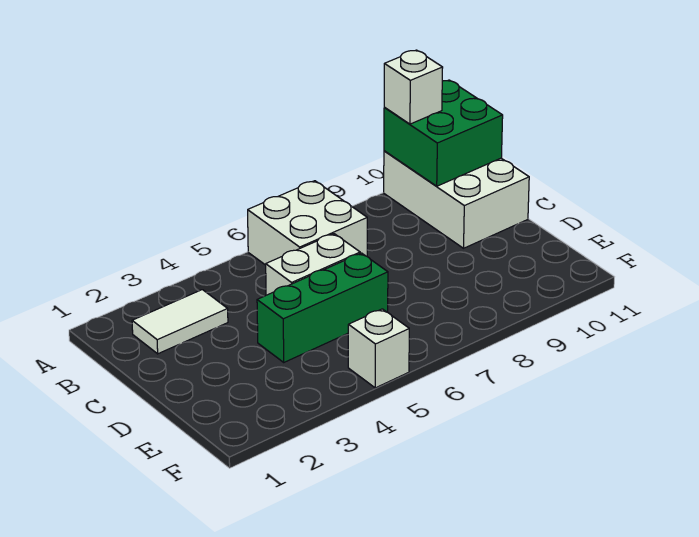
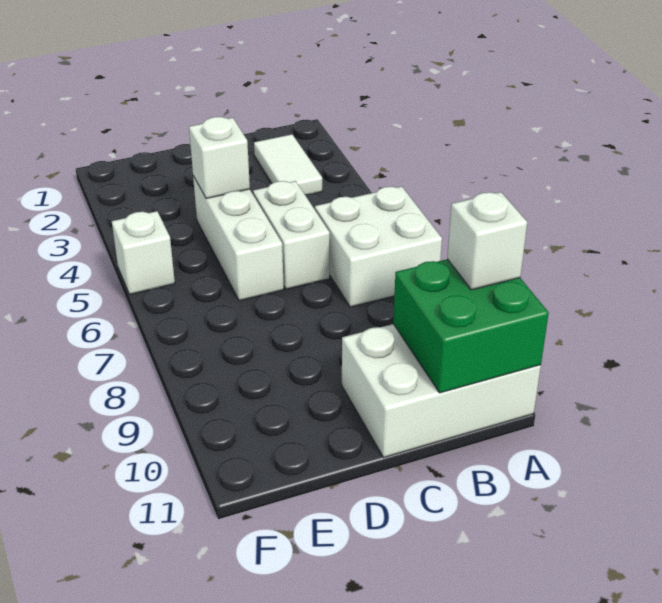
green 1x3 brick [257,253,388,362] -> white 1x3 brick [193,176,284,301]
none -> white 1x1 brick [189,117,250,199]

